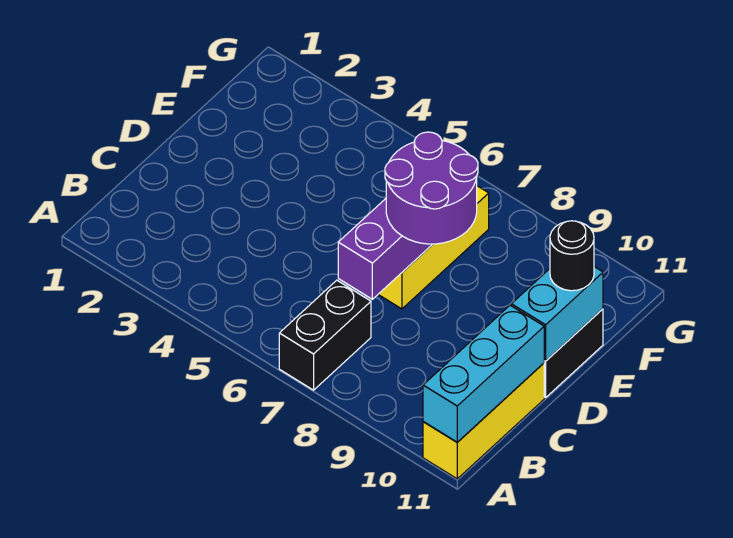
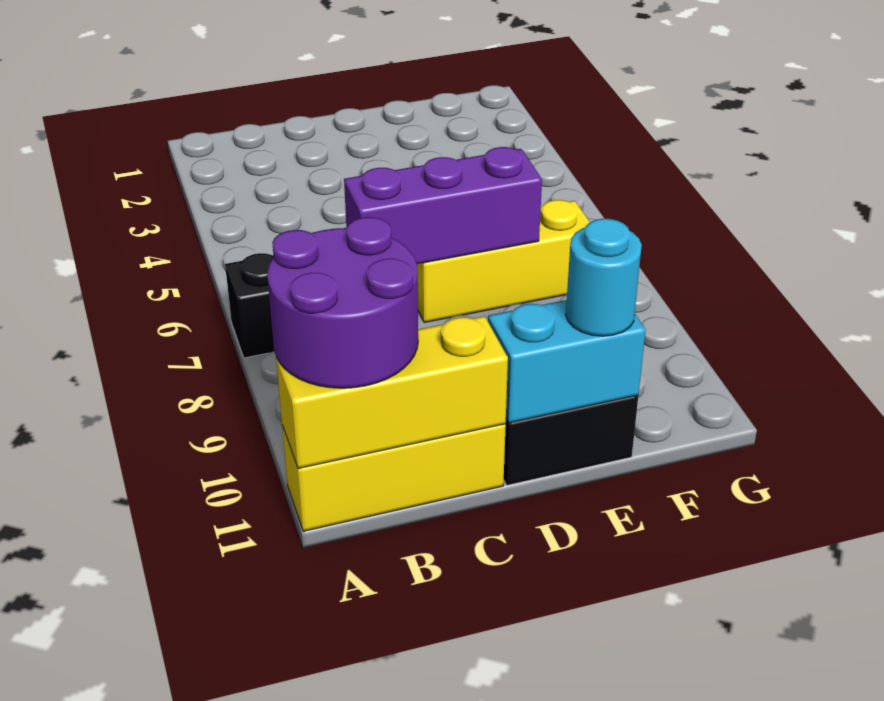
cyan 1x3 brick [423,305,544,442] -> yellow 1x3 brick [276,316,508,469]
purple 2x2 round brick [385,132,478,244] -> purple 2x2 round brick moved to [268,217,418,388]
black 1x1 round brick [550,221,594,291] -> cyan 1x1 round brick [566,219,642,336]

